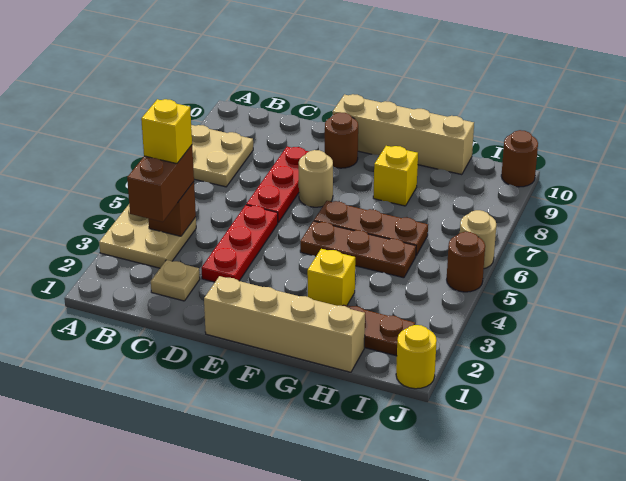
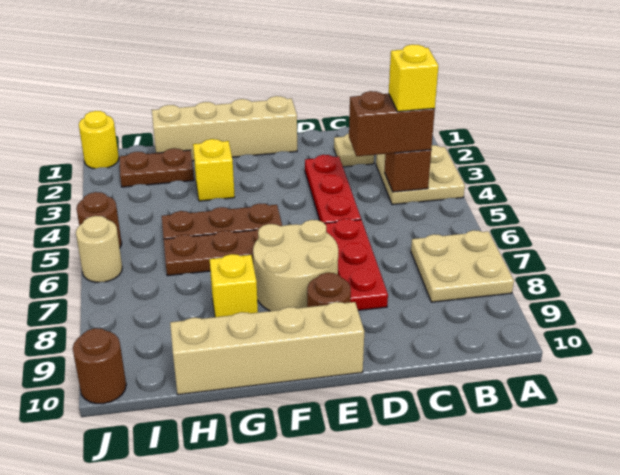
brown 1x2 brick [127,145,194,222] -> brown 1x2 brick turned to [349,91,435,156]
tan 1x1 round brick [299,150,333,207] -> tan 2x2 round brick [253,220,338,311]

